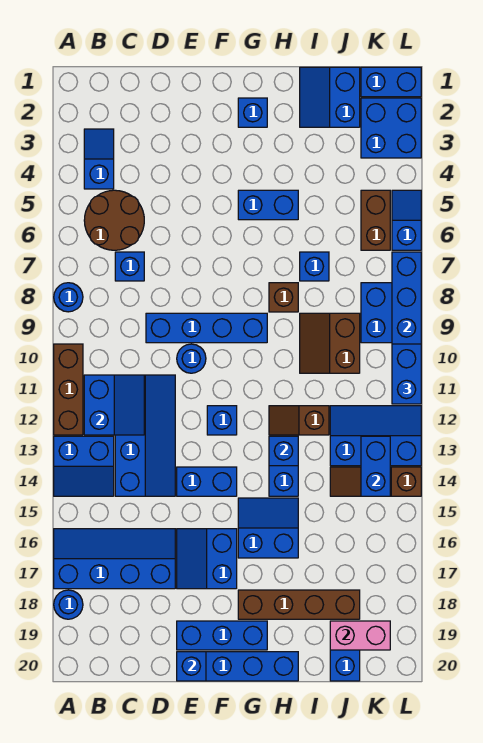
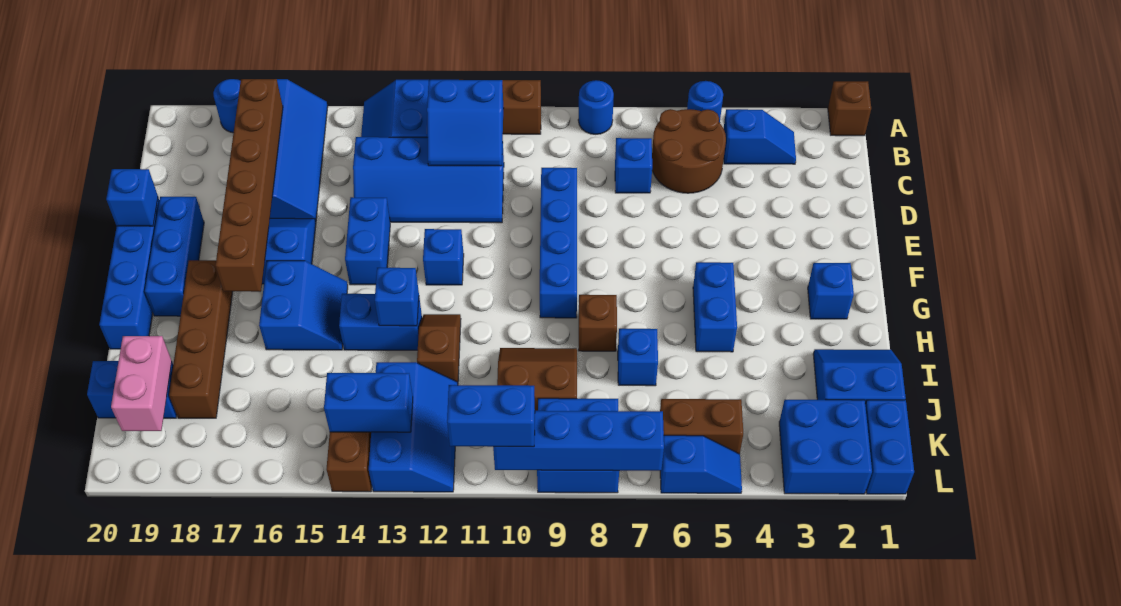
none -> brown 1x1 brick [828,81,871,136]
none -> brown 1x6 brick [216,79,283,292]
blue 1x1 round brick [177,344,206,373] -> blue 1x1 round brick moved to [687,81,723,123]

